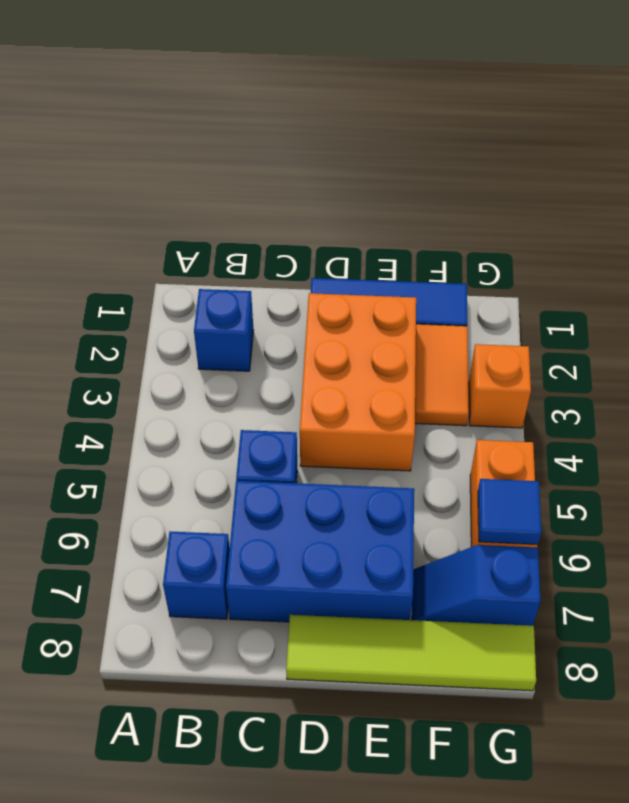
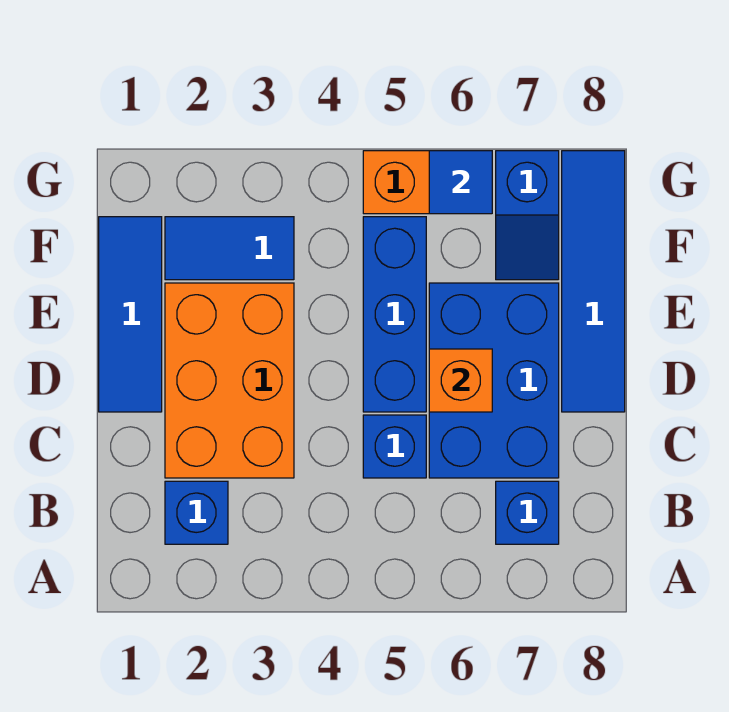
orange 2x3 brick [300,293,416,471] -> orange 2x3 brick turned to [165,283,294,478]
none -> blue 1x3 brick [363,217,426,412]
lime 1x4 tile [286,615,536,691] -> blue 1x4 tile [562,151,625,412]
orange 1x2 tile [415,324,469,426] -> blue 1x2 tile [165,217,294,280]
orange 1x1 brick [469,344,531,428] -> orange 1x1 brick moved to [429,349,492,412]

